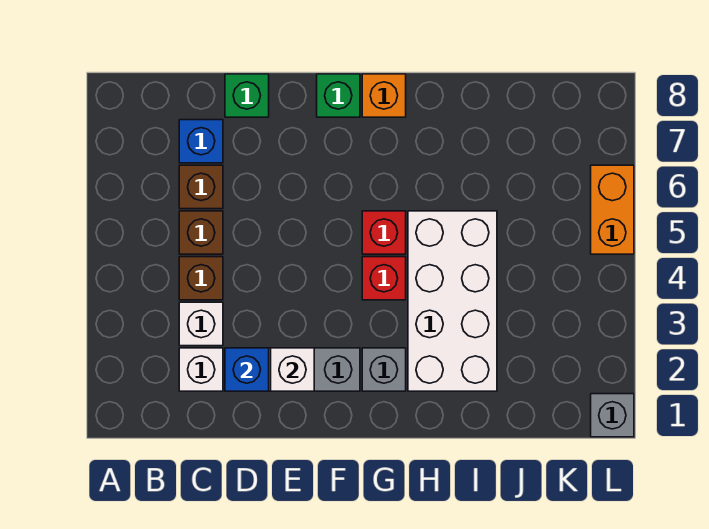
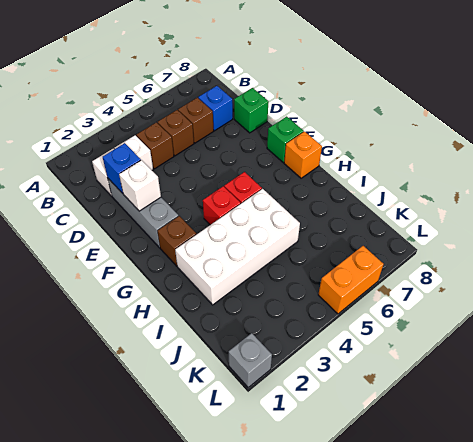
grey 1x1 brick [362,348,406,391] -> brown 1x1 brick [157,216,196,266]

